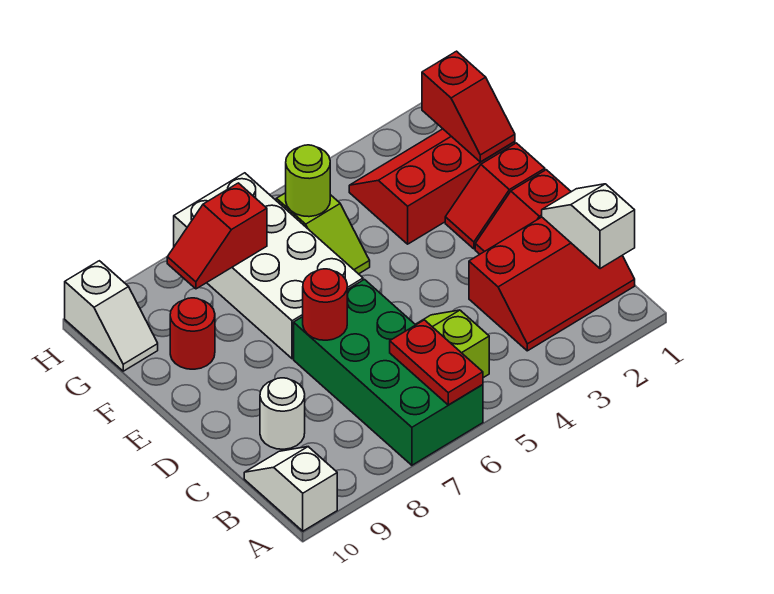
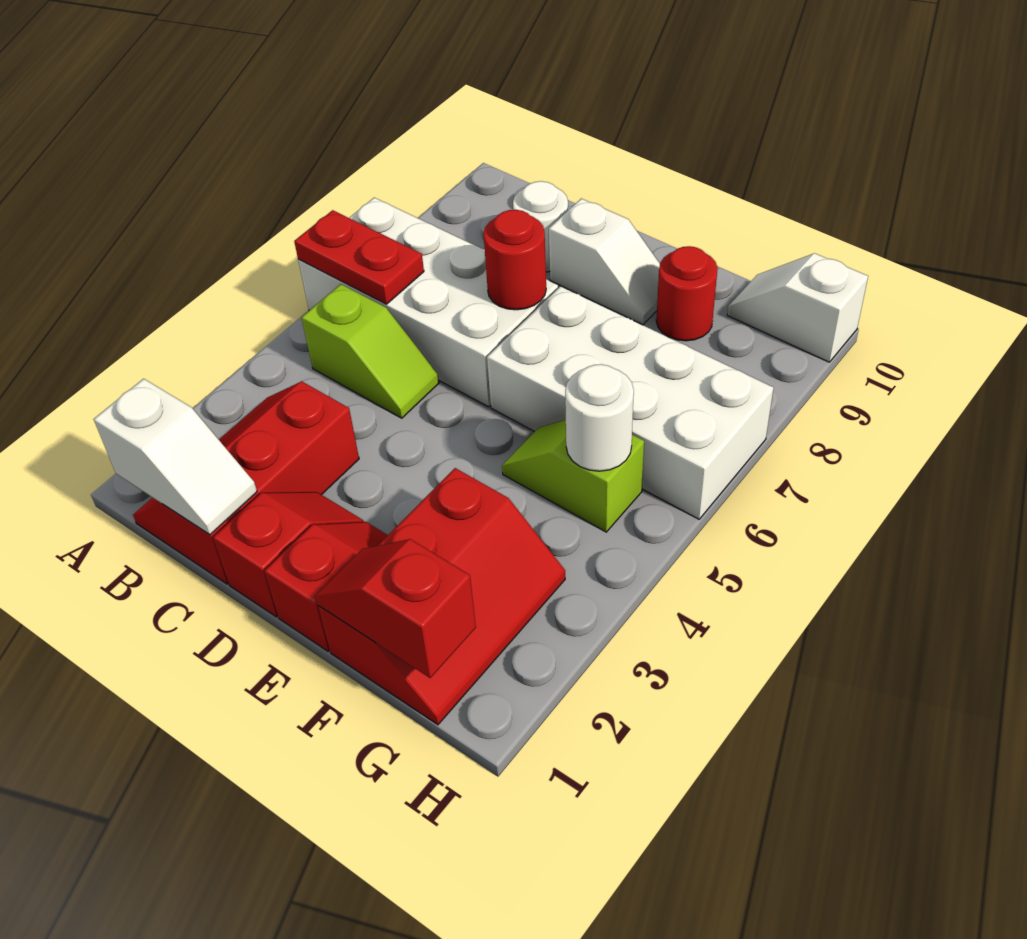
green 2x4 brick [294,280,483,465] -> white 2x4 brick [298,198,558,407]
white 1x2 slope [244,447,337,531] -> white 1x2 slope moved to [549,199,660,325]
lime 1x1 round brick [286,145,330,217] -> white 1x1 round brick [565,364,634,471]
red 1x2 slope [167,183,267,289] -> none

